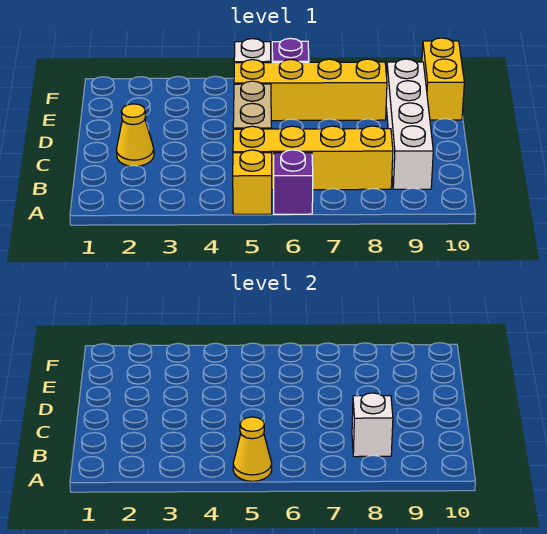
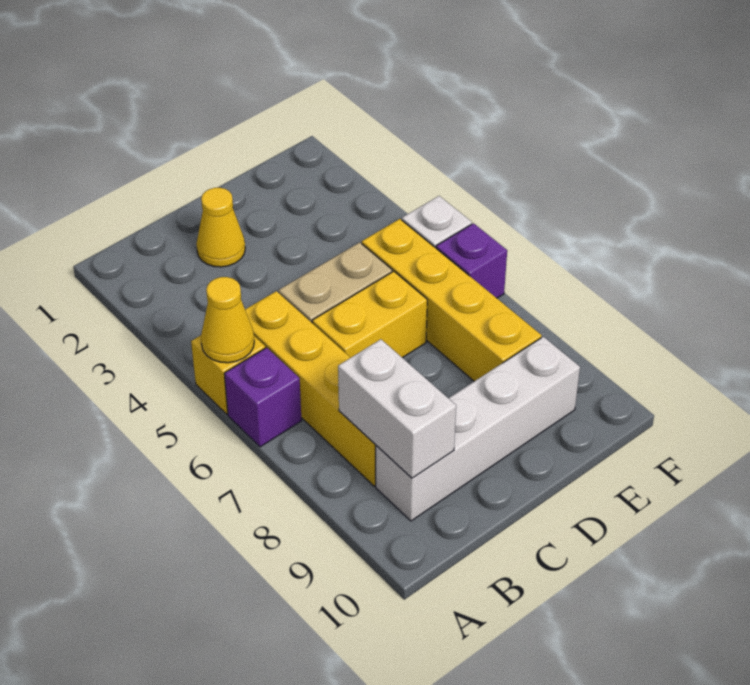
white 1x1 brick [352,393,393,457] -> white 1x2 brick [338,339,456,478]
yellow 1x2 brick [422,38,464,120] -> yellow 1x2 brick moved to [312,271,427,358]

